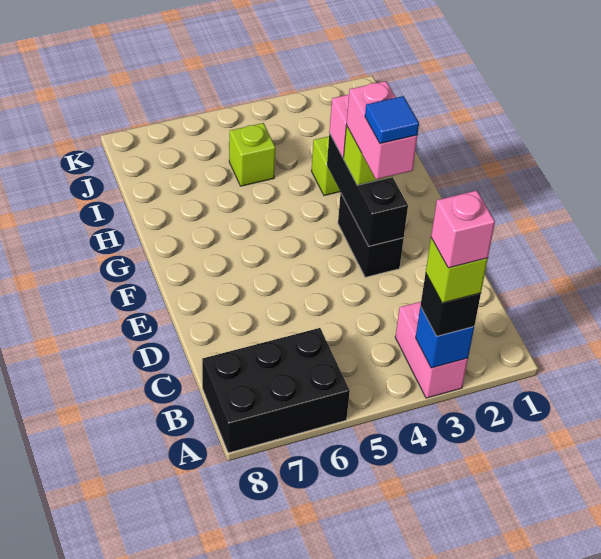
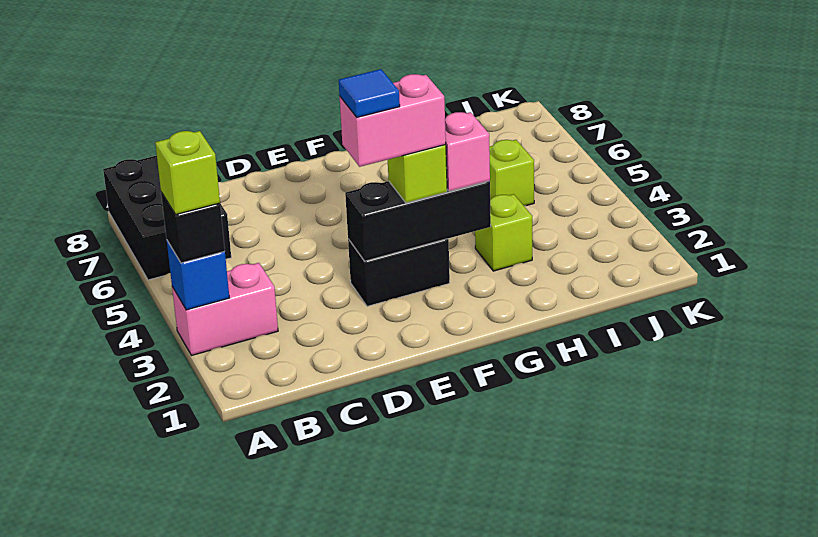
pink 1x1 brick [431,190,495,268] -> none

